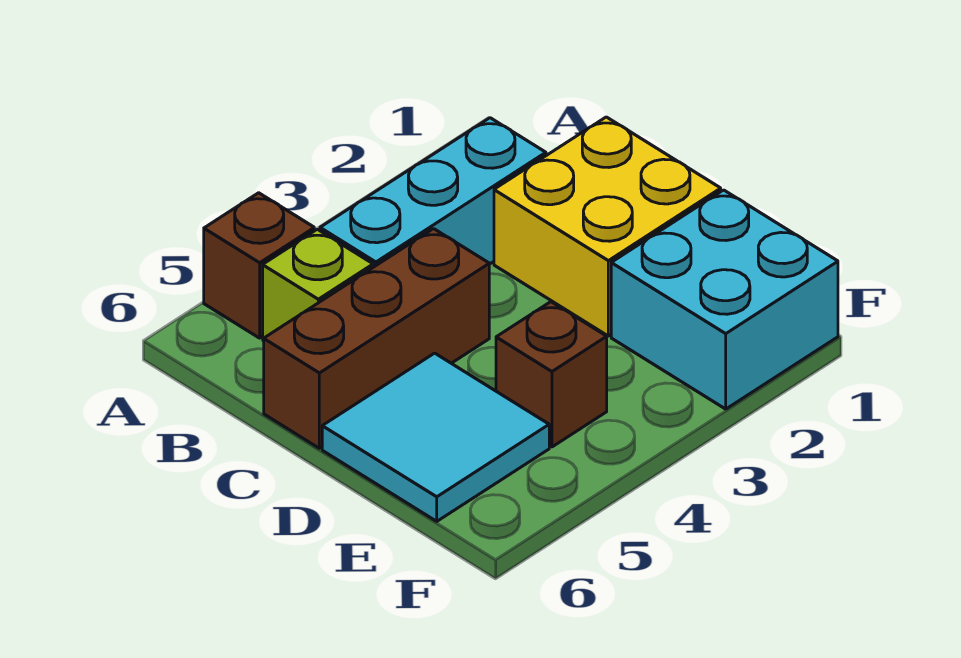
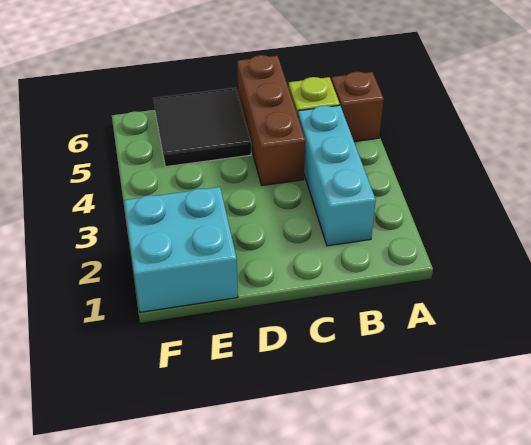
yellow 2x2 brick [494,117,721,336] -> none
cyan 2x2 tile [322,353,549,521] -> black 2x2 tile [154,88,251,167]
brown 1x1 brick [496,302,607,447] -> none

